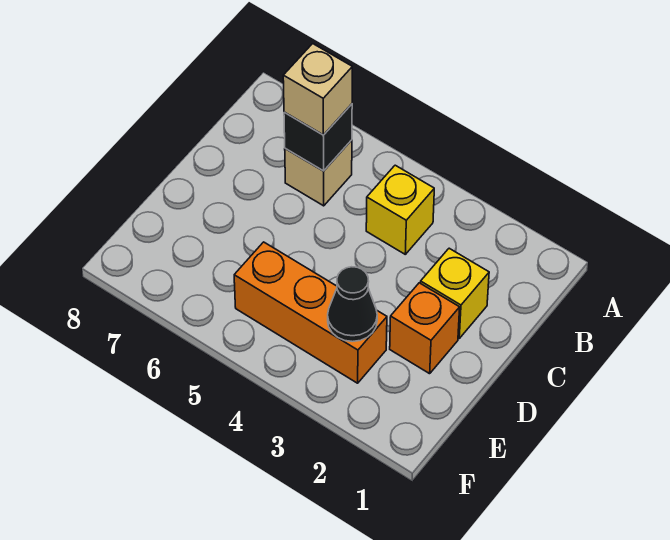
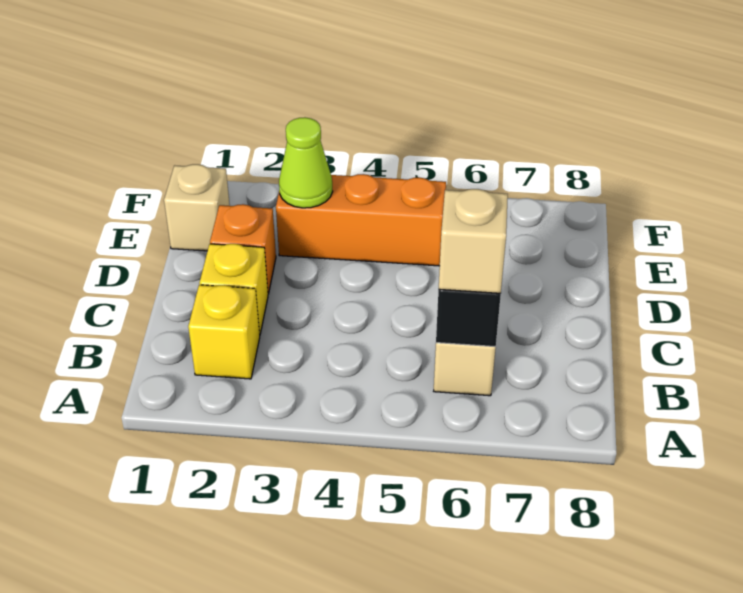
yellow 1x1 brick [366,165,434,254] -> yellow 1x1 brick moved to [188,285,260,379]
none -> tan 1x1 brick [164,164,230,251]
black 1x1 cone [328,267,377,342] -> lime 1x1 cone [279,117,333,208]

